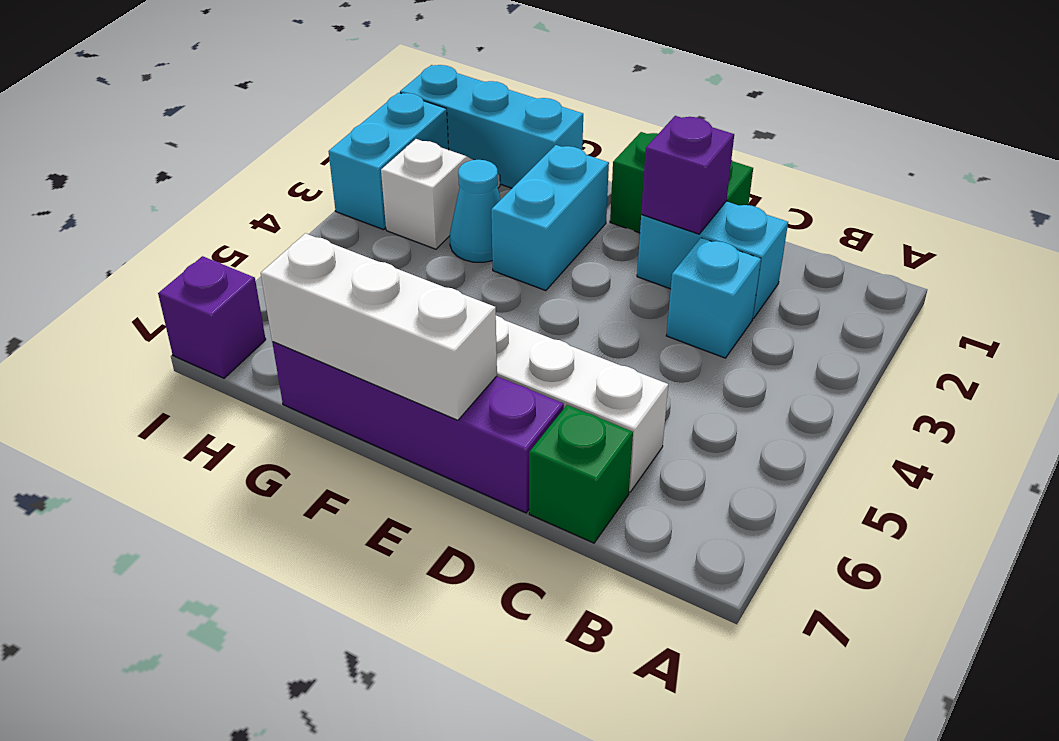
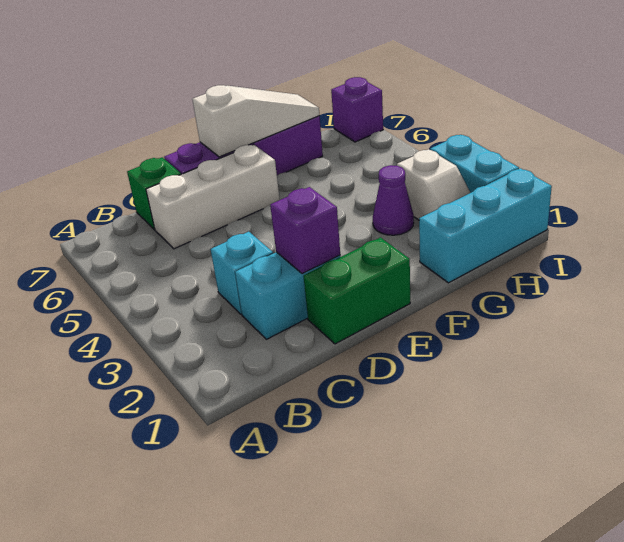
white 1x3 brick [261,233,497,420] -> white 1x3 slope [192,85,320,157]
cyan 1x2 brick [491,145,609,291] -> none
cyan 1x1 cone [450,160,501,262] -> purple 1x1 cone [373,165,414,235]

